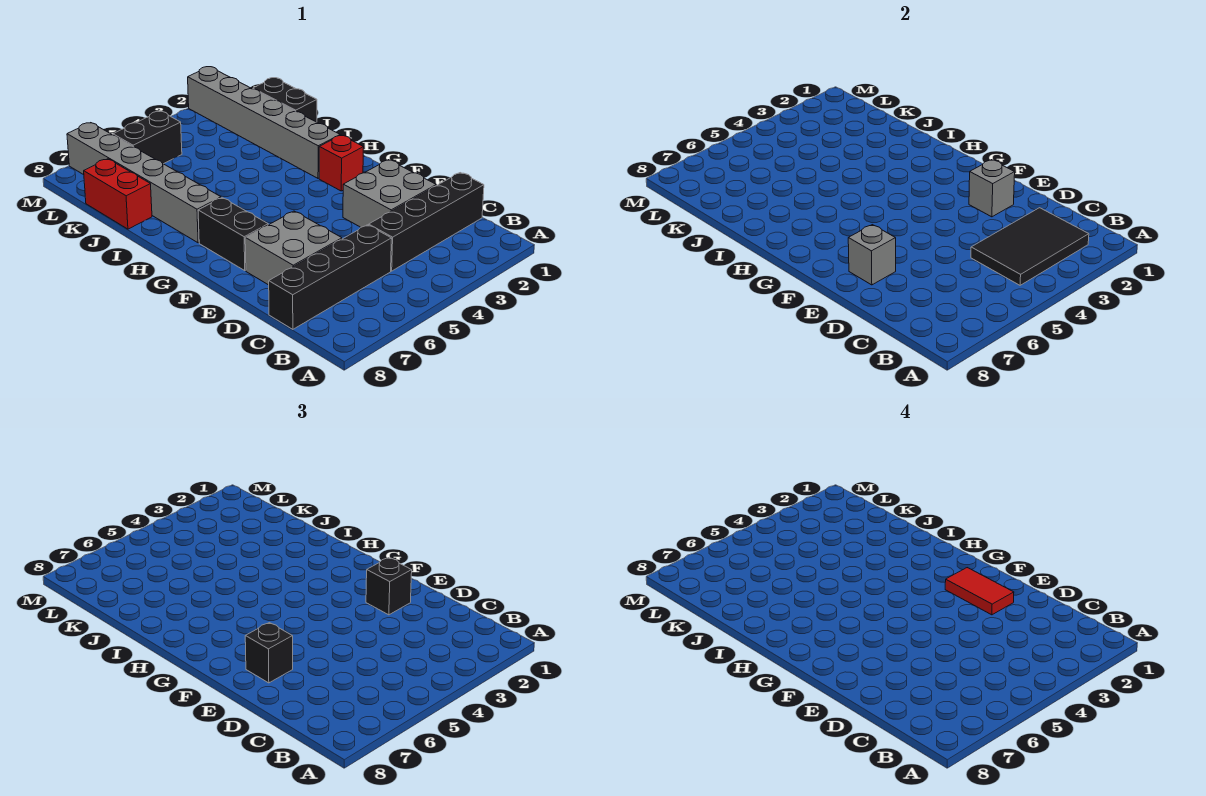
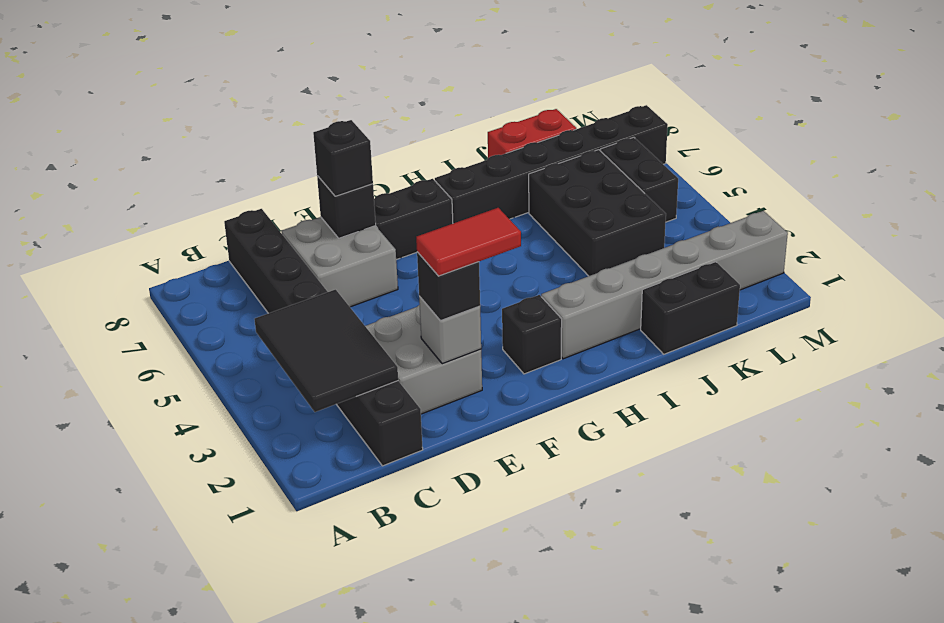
grey 1x1 brick [848,225,896,285] -> black 1x1 brick [317,176,376,238]
red 1x1 brick [319,135,364,191] -> black 1x1 brick [502,295,562,374]
grey 1x6 brick [67,123,221,243] -> black 1x6 brick [435,105,668,223]
none -> black 2x3 brick [529,150,666,276]

